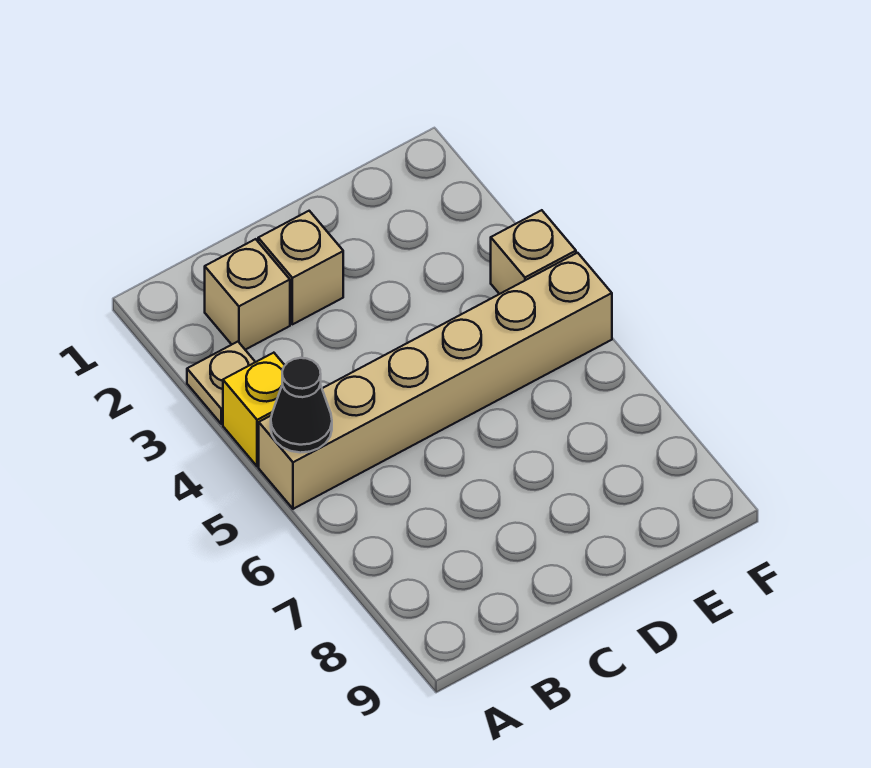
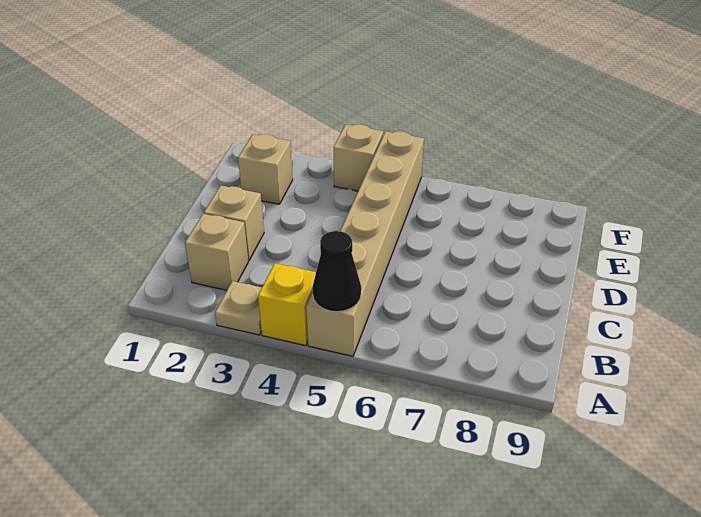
none -> tan 1x1 brick [238,134,293,204]

